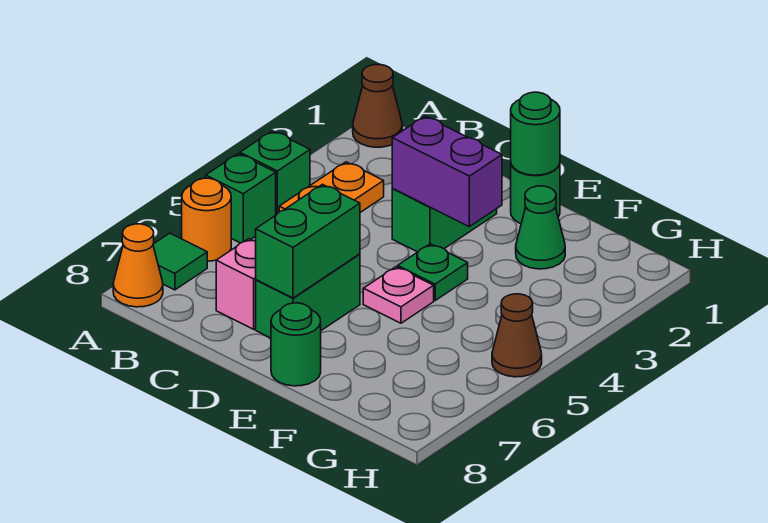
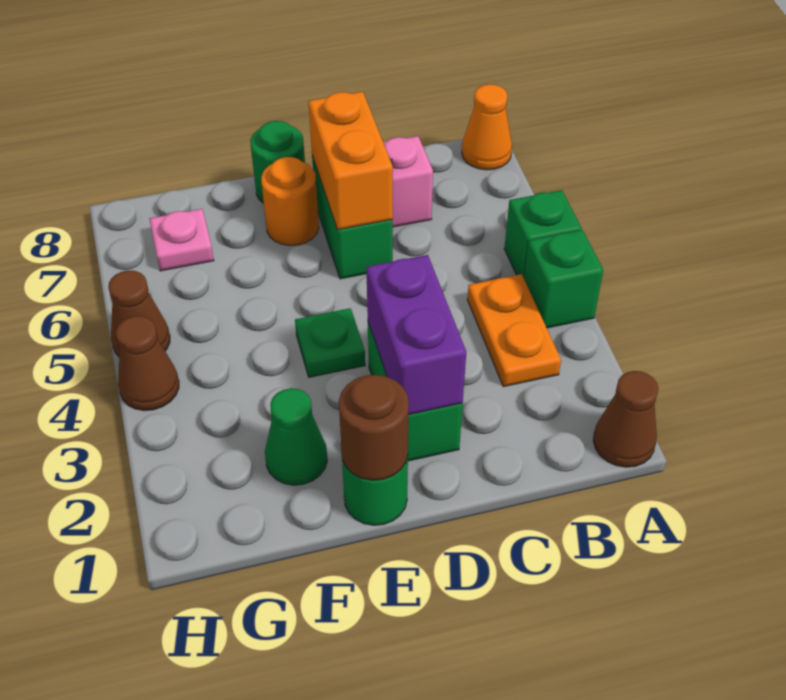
orange 1x1 round brick [182,178,231,261] -> orange 1x1 round brick moved to [261,157,319,246]
green 1x1 tile [153,233,207,290] -> none
purple 1x2 brick [392,116,502,227] -> purple 1x2 brick turned to [366,255,466,414]
green 1x2 brick [256,184,360,298] -> orange 1x2 brick [308,92,393,230]
green 1x1 round brick [511,92,560,175] -> brown 1x1 round brick [339,375,409,480]
pink 1x1 plate [363,267,434,323] -> pink 1x1 plate moved to [150,209,214,271]
none -> brown 1x1 cone [116,316,179,411]

